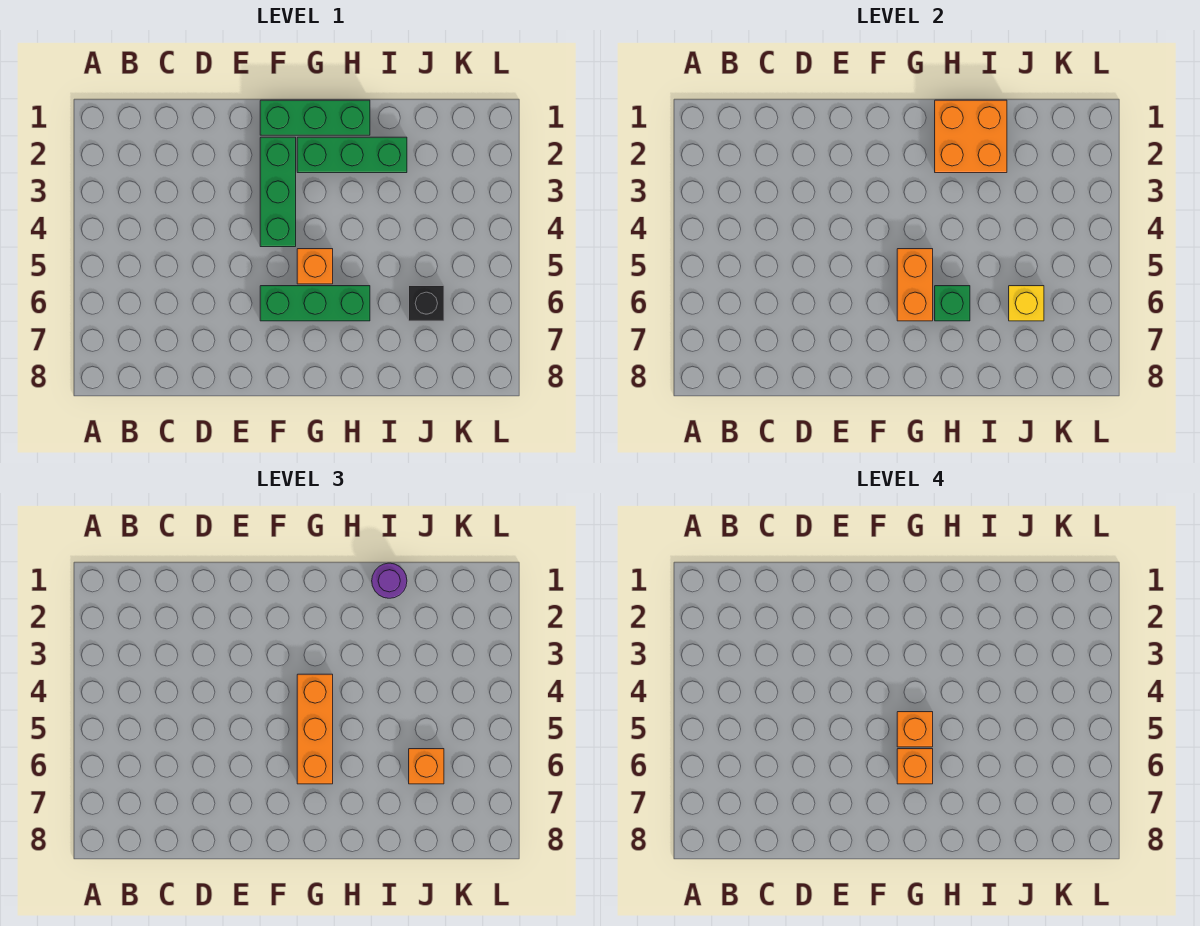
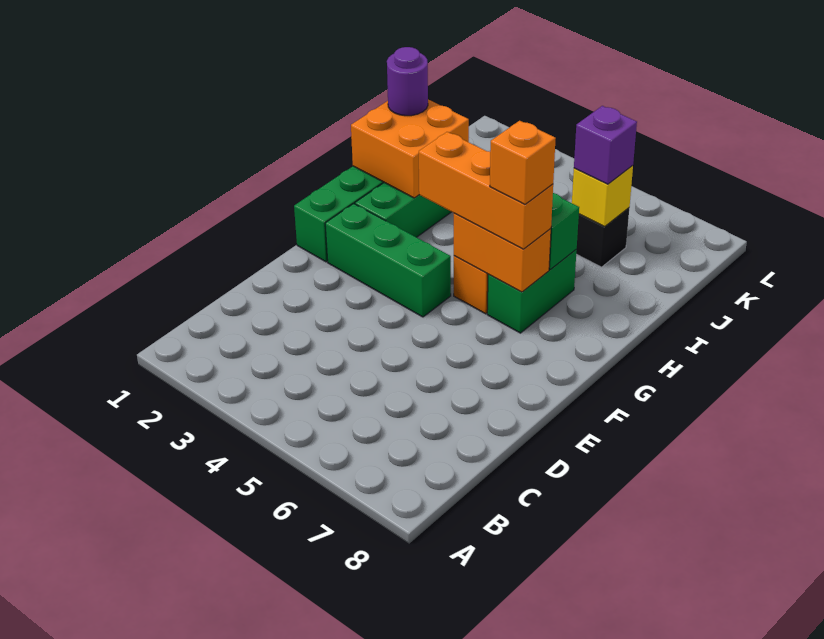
green 1x3 brick [260,286,370,321] -> green 1x2 brick [487,250,577,333]
orange 1x1 brick [897,712,933,747] -> none
orange 1x1 brick [409,749,444,784] -> purple 1x1 brick [574,106,637,184]

